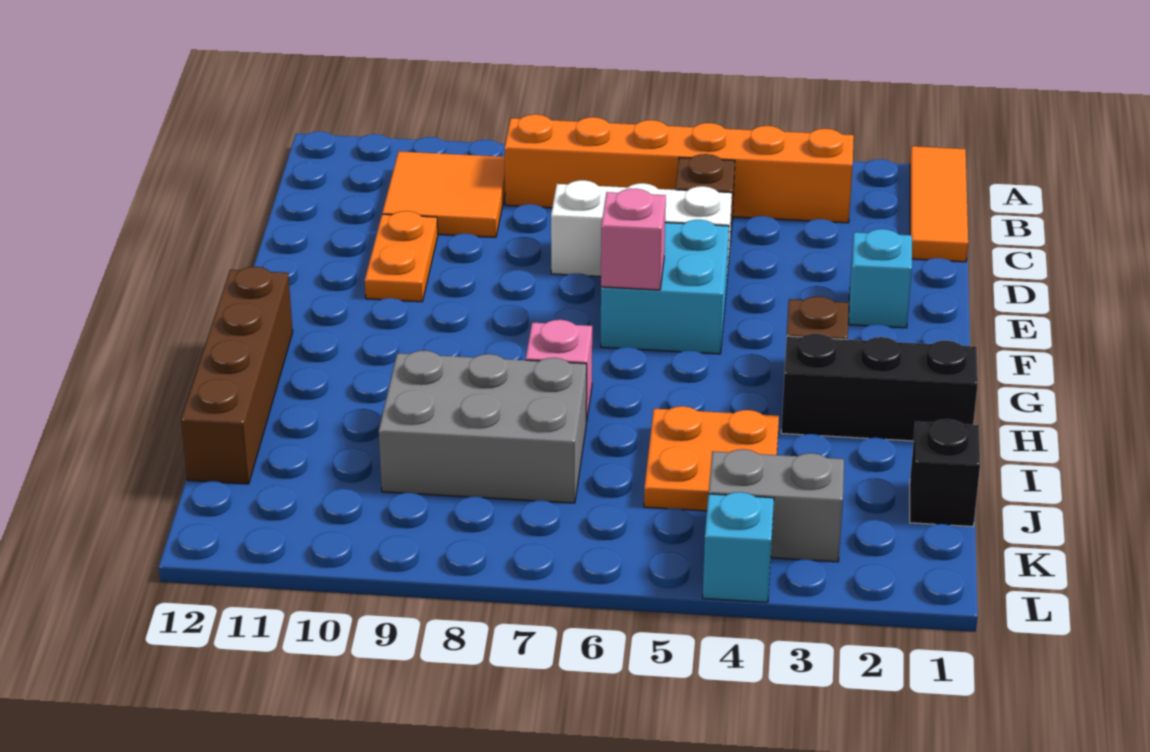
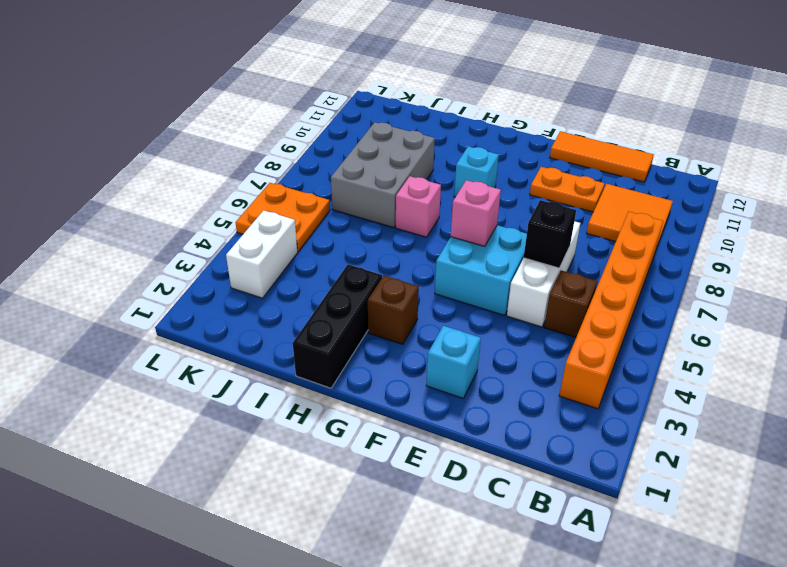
orange 1x3 tile [910,146,968,262] -> orange 1x3 tile moved to [550,131,654,182]
brown 1x4 brick [181,267,293,484] -> none
orange 2x2 plate [644,406,779,511] -> orange 2x2 plate moved to [236,183,330,251]
black 1x1 brick [910,419,980,527] -> black 1x1 brick moved to [524,200,576,268]
grey 1x2 brick [709,449,844,562] -> white 1x2 brick [226,210,298,298]
cyan 1x1 brick [703,492,774,602] -> cyan 1x1 brick moved to [454,147,499,197]

